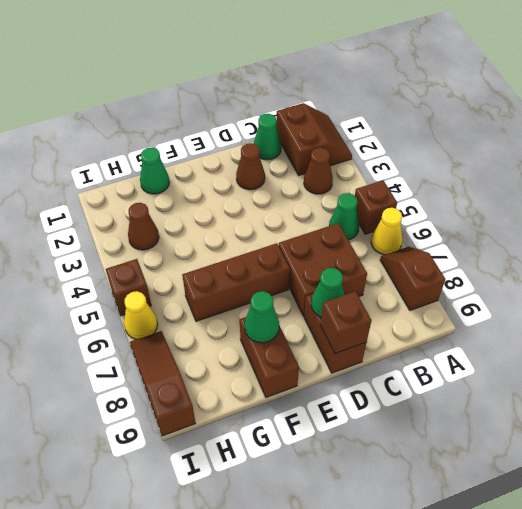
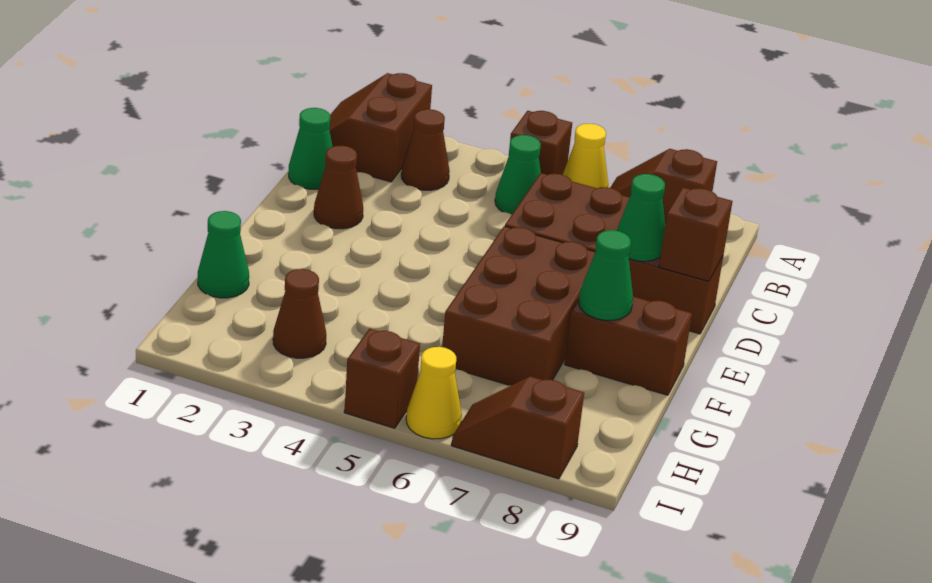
brown 2x2 slope [276,103,352,175] -> brown 2x2 slope turned to [329,73,432,182]
brown 1x3 brick [182,243,290,321] -> brown 2x3 brick [442,226,595,386]
brown 1x3 slope [130,331,196,436] -> brown 1x2 slope [452,376,584,479]

